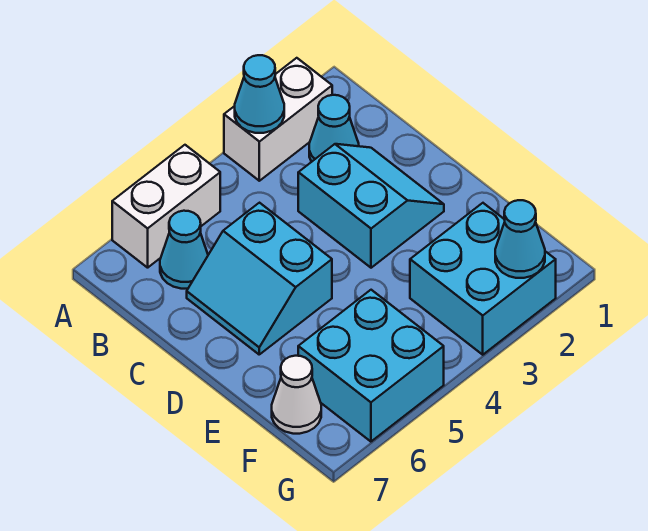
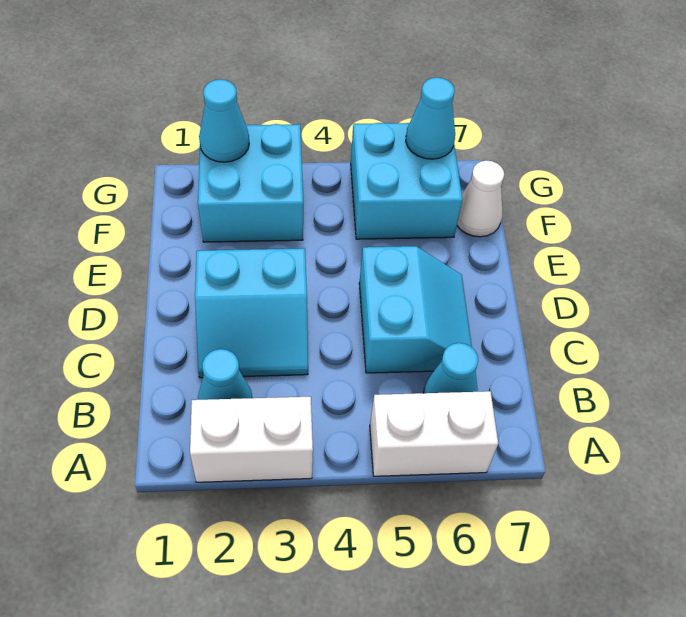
cyan 1x1 cone [235,55,284,133] -> cyan 1x1 cone moved to [406,77,455,159]
cyan 2x2 slope [298,144,444,268] -> cyan 2x2 slope turned to [195,248,308,378]

